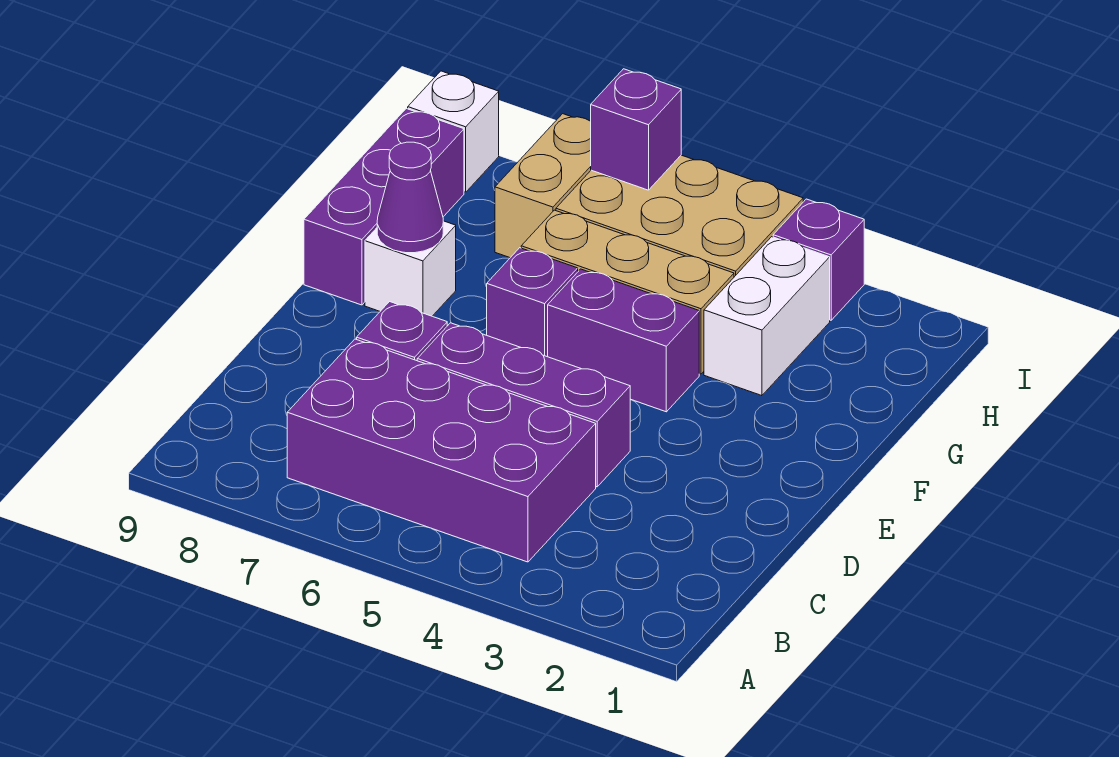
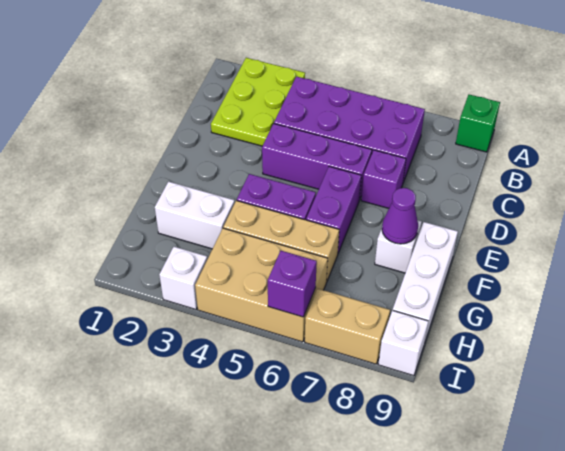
none -> lime 2x3 plate [211,58,305,146]
none -> green 1x1 brick [456,95,500,152]
purple 1x1 brick [487,248,578,357] -> purple 1x2 brick [306,166,361,253]
purple 1x3 brick [304,109,464,305] -> white 1x3 brick [393,222,458,341]
white 1x2 brick [704,237,830,396] -> white 1x2 brick turned to [155,182,235,249]
tan 1x2 brick [495,114,591,258] -> tan 1x2 brick turned to [305,289,390,364]
purple 1x1 brick [773,199,864,320] -> white 1x1 brick [159,247,207,309]

